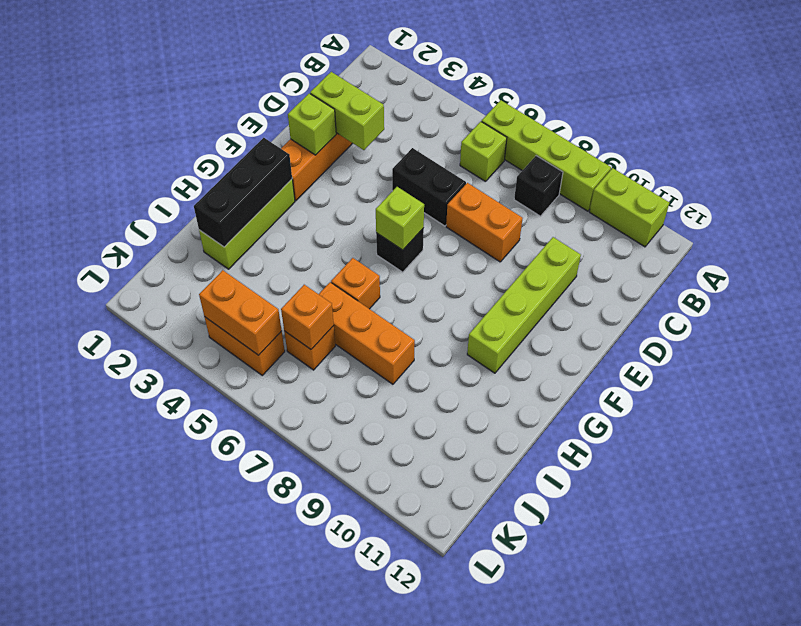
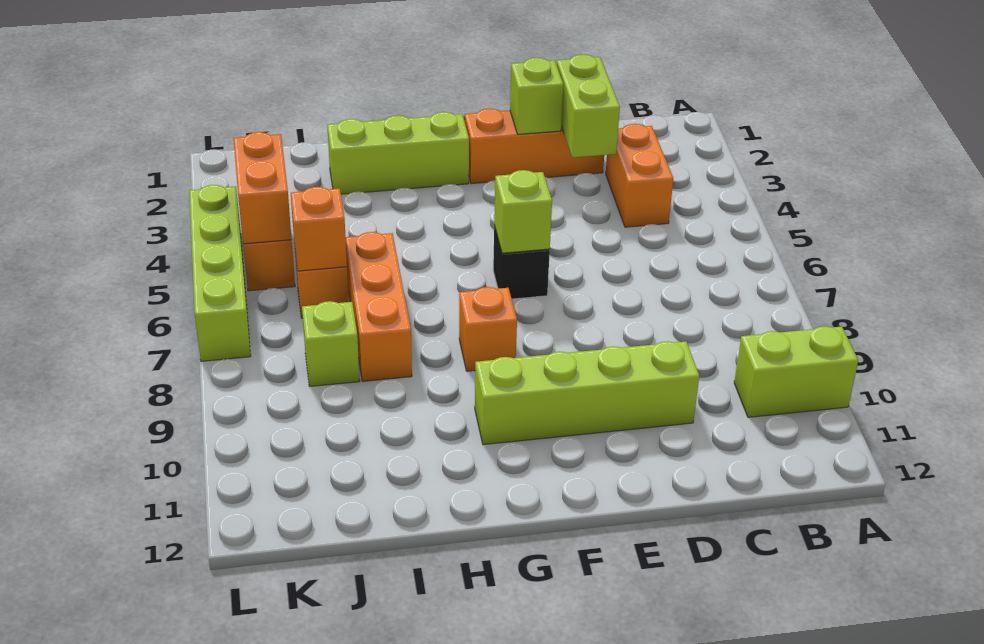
lime 1x4 brick [482,100,611,211] -> lime 1x4 brick moved to [189,185,251,361]
lime 1x2 brick [589,168,669,247] -> lime 1x2 brick turned to [734,326,858,417]
lime 1x1 brick [460,122,507,182] -> lime 1x1 brick moved to [302,301,360,386]
black 1x1 brick [514,156,563,216] -> none
black 1x2 brick [392,148,466,226] -> none
orange 1x2 brick [446,183,523,262] -> orange 1x2 brick moved to [606,124,673,227]
black 1x3 brick [194,138,292,247] -> none
orange 1x1 brick [331,258,380,309] -> orange 1x1 brick moved to [459,287,517,371]

